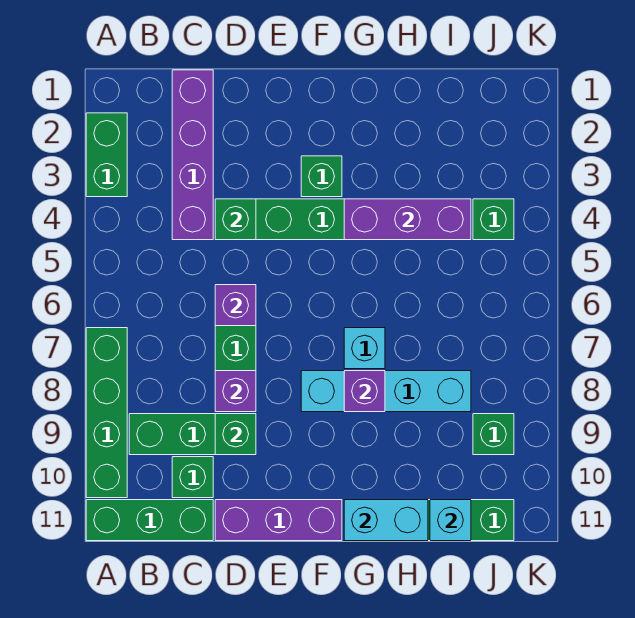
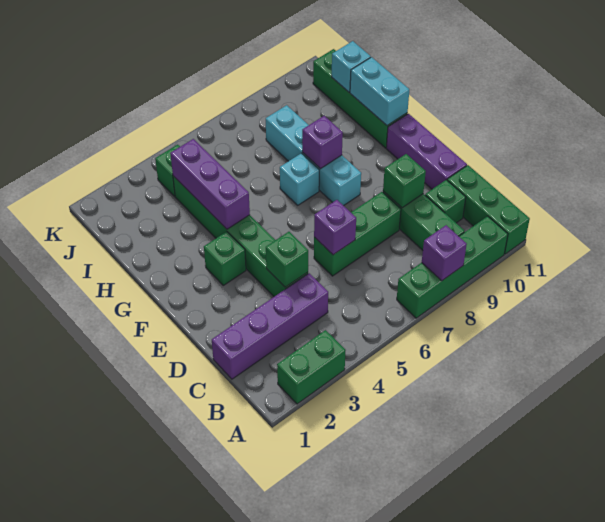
purple 1x1 brick [215,371,256,412] -> purple 1x1 brick moved to [422,225,467,281]
green 1x1 brick [473,414,514,455] -> none

